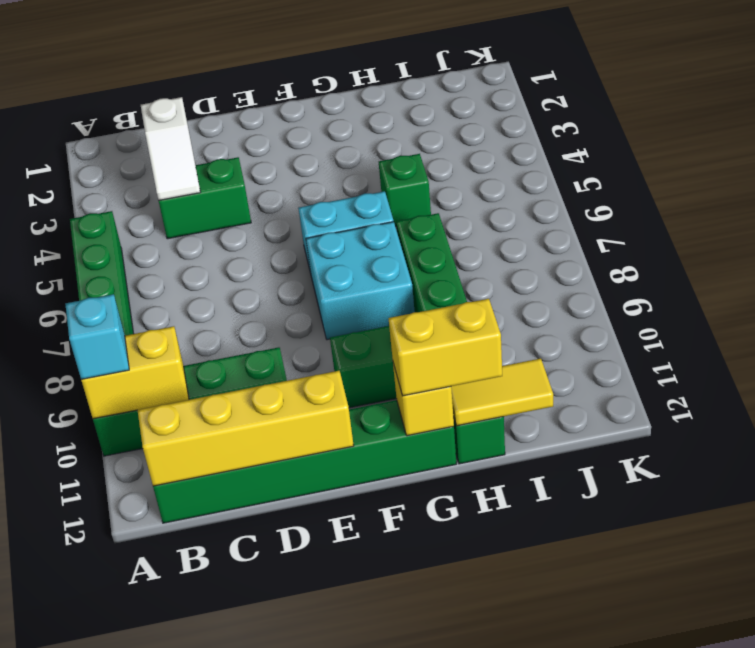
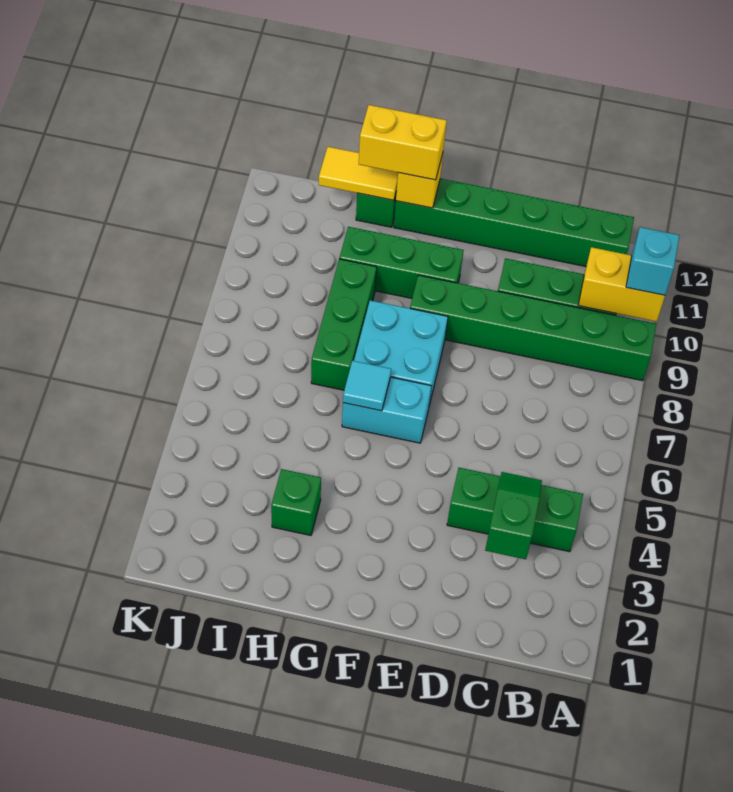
green 1x6 brick [70,211,143,456] -> green 1x6 brick turned to [410,275,656,381]
yellow 1x4 brick [137,371,354,486] -> none
white 1x2 slope [141,97,200,200] -> green 1x2 slope [485,472,542,559]
green 1x2 brick [159,157,251,239] -> green 1x3 brick [447,468,583,552]
none -> cyan 1x1 tile [343,361,391,411]
green 1x1 brick [379,154,431,227] -> green 1x1 brick moved to [271,469,321,536]

